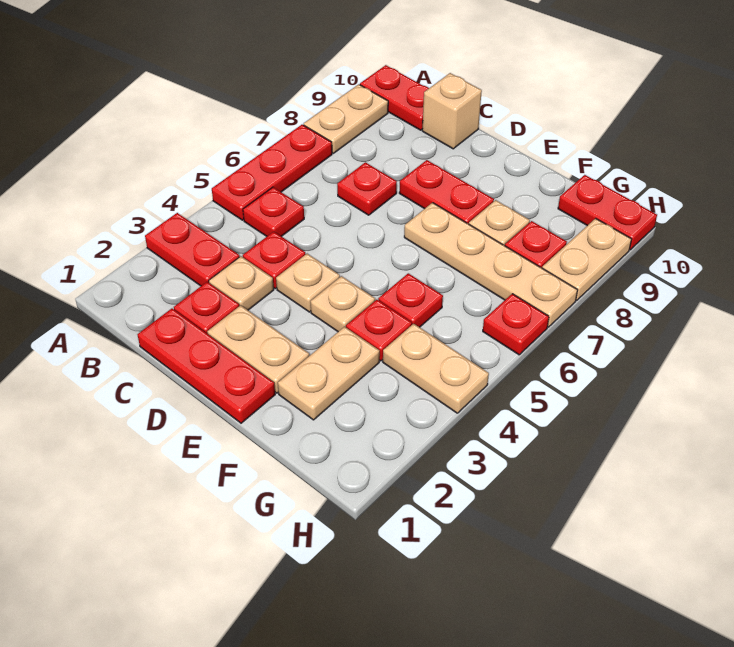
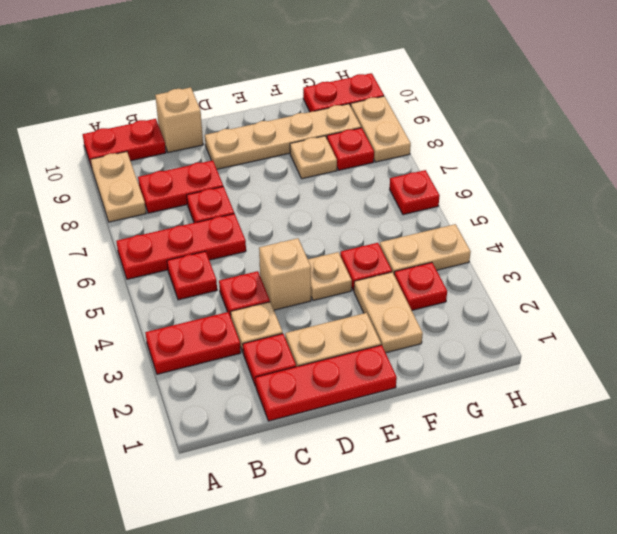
red 1x3 plate [212,125,332,220] -> red 1x3 plate turned to [116,214,246,279]
tan 1x1 plate [276,254,340,312] -> tan 1x1 brick [259,238,311,310]
red 1x2 plate [399,160,494,224] -> red 1x2 plate moved to [138,160,223,213]
tan 1x4 plate [404,203,577,327] -> tan 1x4 plate moved to [205,104,361,169]
red 1x1 plate [378,273,443,327] -> red 1x1 plate moved to [394,262,447,310]

